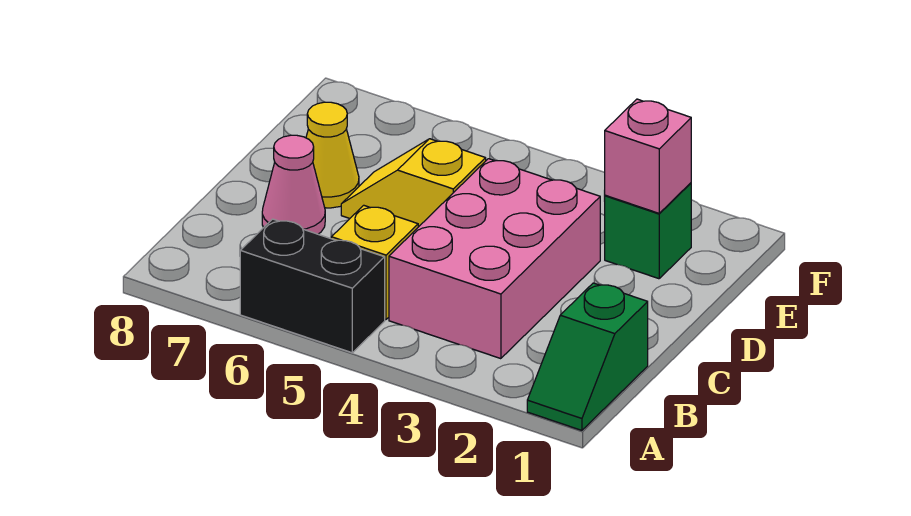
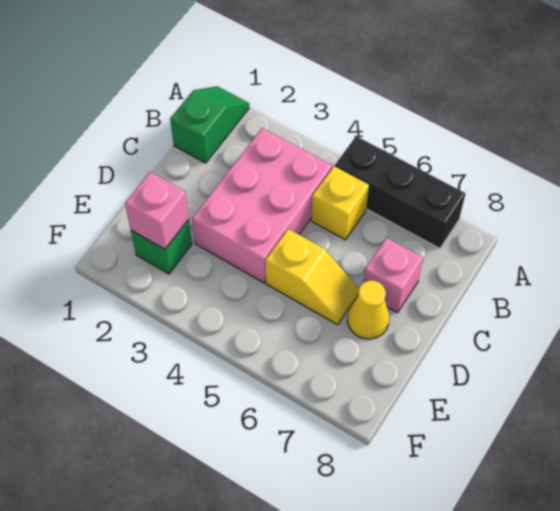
black 1x2 brick [240,219,385,353] -> black 1x3 brick [335,136,466,248]
pink 1x1 cone [262,135,325,234] -> pink 1x1 brick [363,238,423,313]

